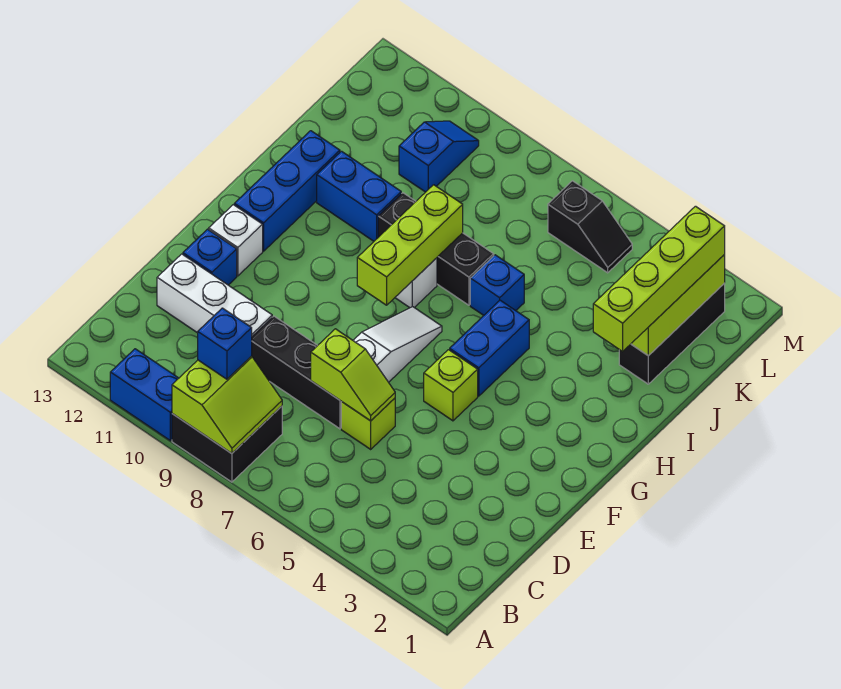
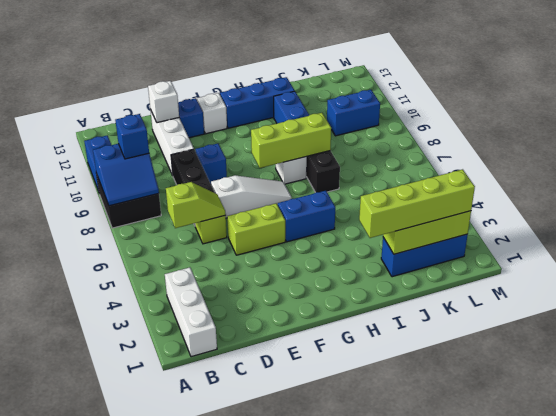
lime 2x2 slope [172,356,282,453] -> blue 2x2 slope [93,144,159,206]
none -> white 1x3 brick [165,267,217,357]
lime 1x2 slope [311,329,395,421] -> lime 1x2 slope turned to [166,182,226,228]
none -> white 1x1 brick [148,81,179,123]
lime 1x1 brick [424,350,478,421] -> lime 1x2 brick [227,203,285,255]
blue 1x1 brick [470,255,524,315] -> blue 1x1 brick moved to [195,143,227,184]
black 1x3 brick [619,283,725,384] -> blue 1x3 brick [381,234,468,277]
blue 1x2 slope [399,121,479,192] -> blue 1x2 brick [327,90,380,136]
black 1x2 slope [548,181,632,273] -> none

